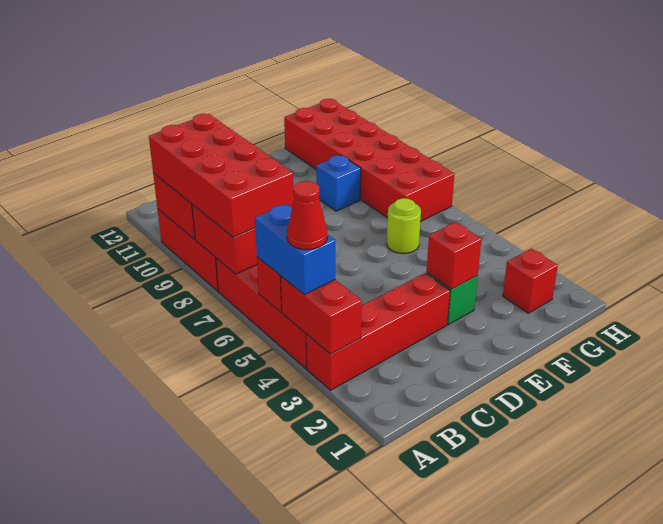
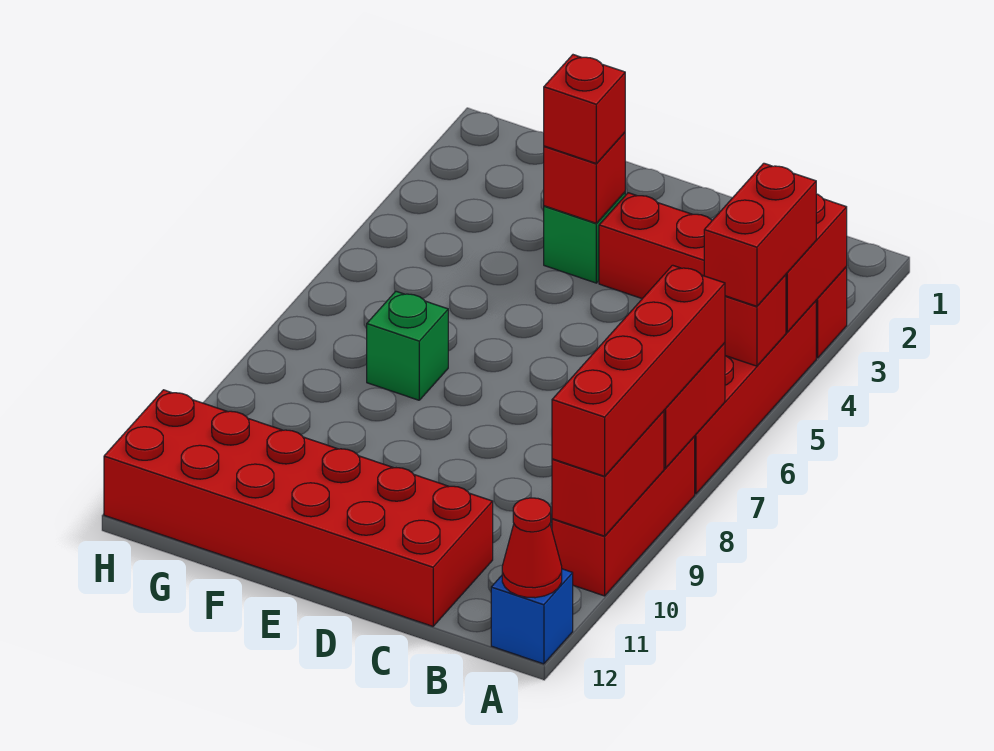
blue 1x2 brick [255,204,335,295] -> red 1x2 brick [704,163,816,306]
red 1x1 cone [287,181,327,250] -> red 1x1 cone moved to [502,498,562,598]
red 2x4 brick [149,114,294,237] -> red 1x4 brick [552,265,725,476]
lime 1x1 round brick [387,198,421,254] -> none
none -> green 1x1 brick [367,291,448,400]
blue 1x1 brick [317,155,361,211] -> blue 1x1 brick moved to [491,569,573,664]
red 1x1 brick [503,249,558,313] -> red 1x1 brick moved to [544,55,625,163]
red 2x6 brick [284,99,454,221] -> red 2x6 brick turned to [104,390,493,626]

